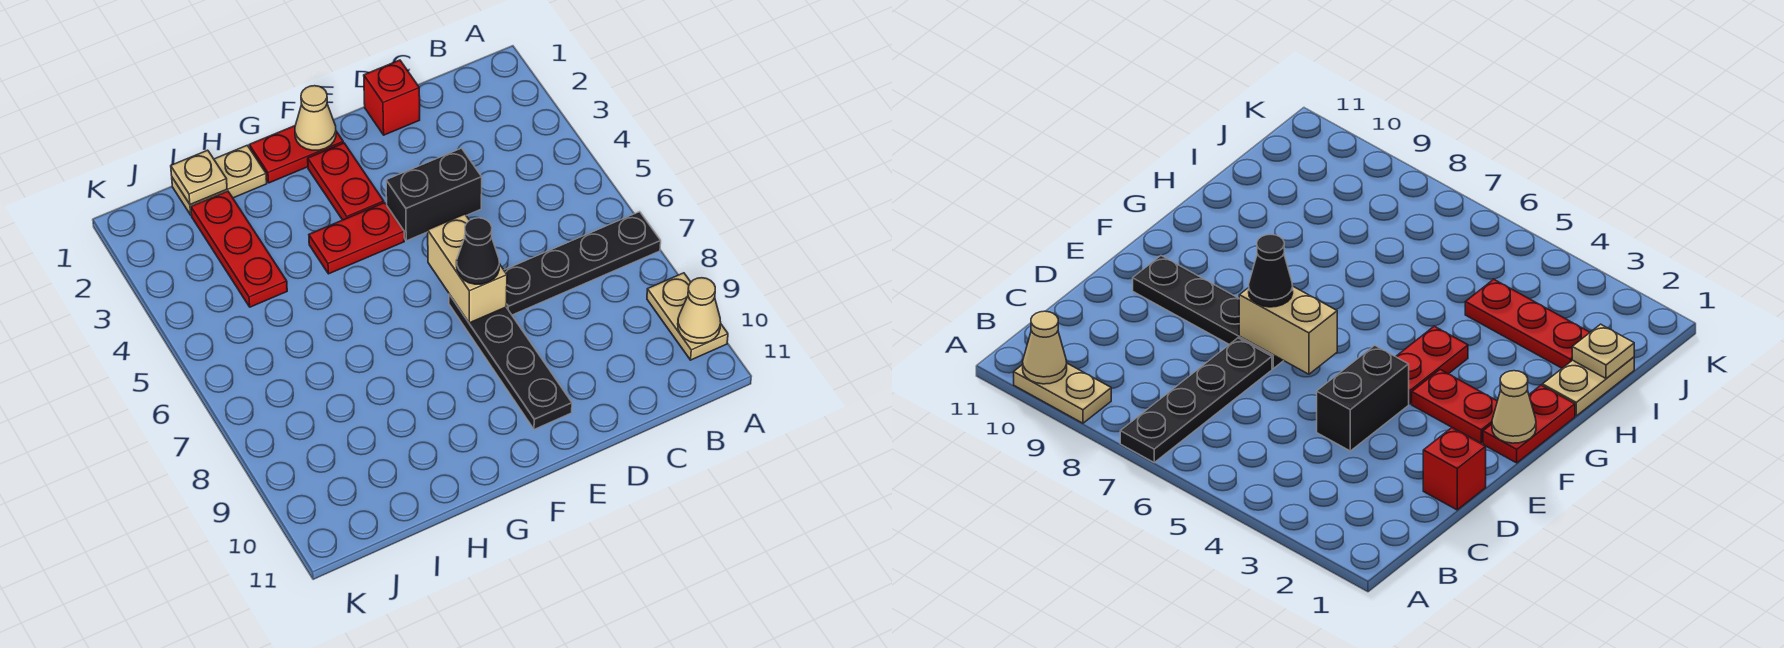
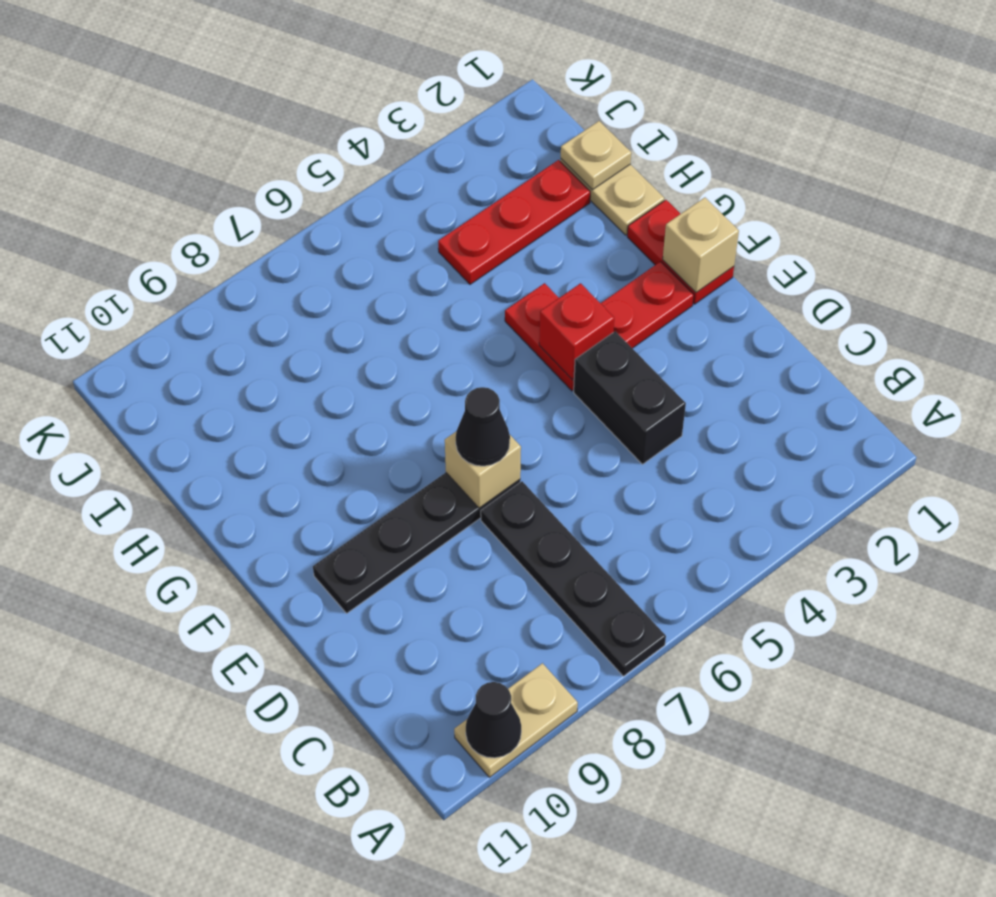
tan 1x1 cone [678,278,721,343] -> black 1x1 cone [466,682,521,758]
red 1x1 brick [364,60,420,135] -> red 1x1 brick moved to [539,283,614,380]
tan 1x2 brick [428,214,507,323] -> tan 1x1 brick [445,432,521,508]
tan 1x1 cone [295,86,336,150] -> tan 1x1 brick [663,198,739,293]

